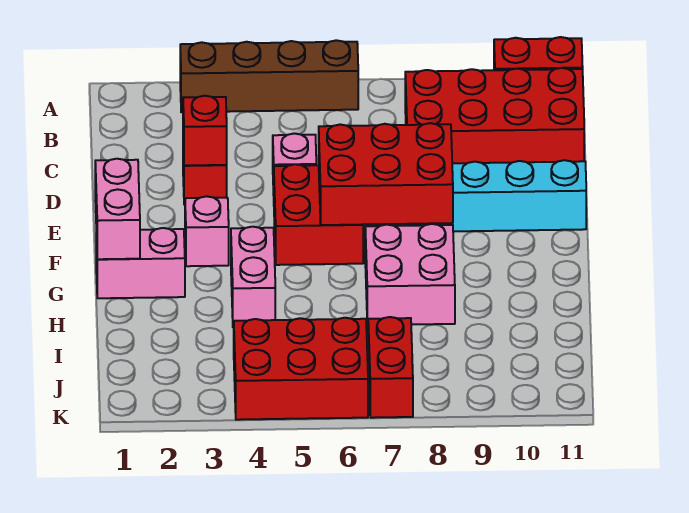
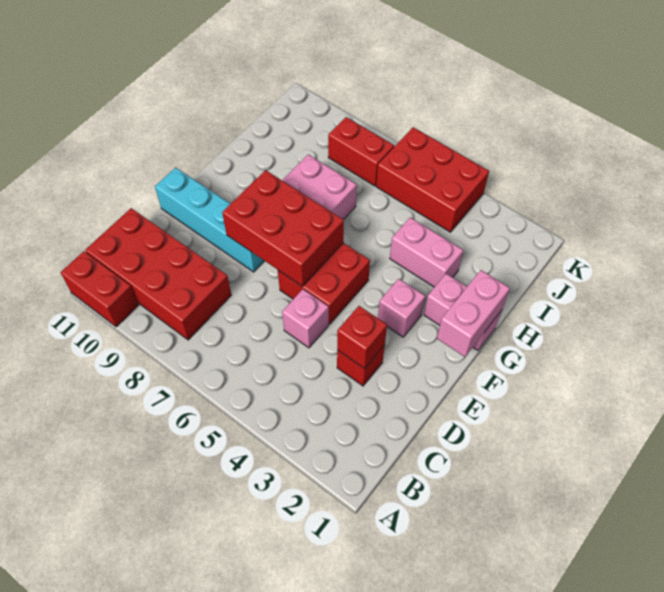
brown 1x4 brick [180,40,358,112] -> none
pink 1x2 brick [231,227,275,327] -> pink 1x2 brick turned to [390,217,463,287]
red 1x2 brick [368,317,413,418] -> red 1x2 brick turned to [328,117,394,186]

